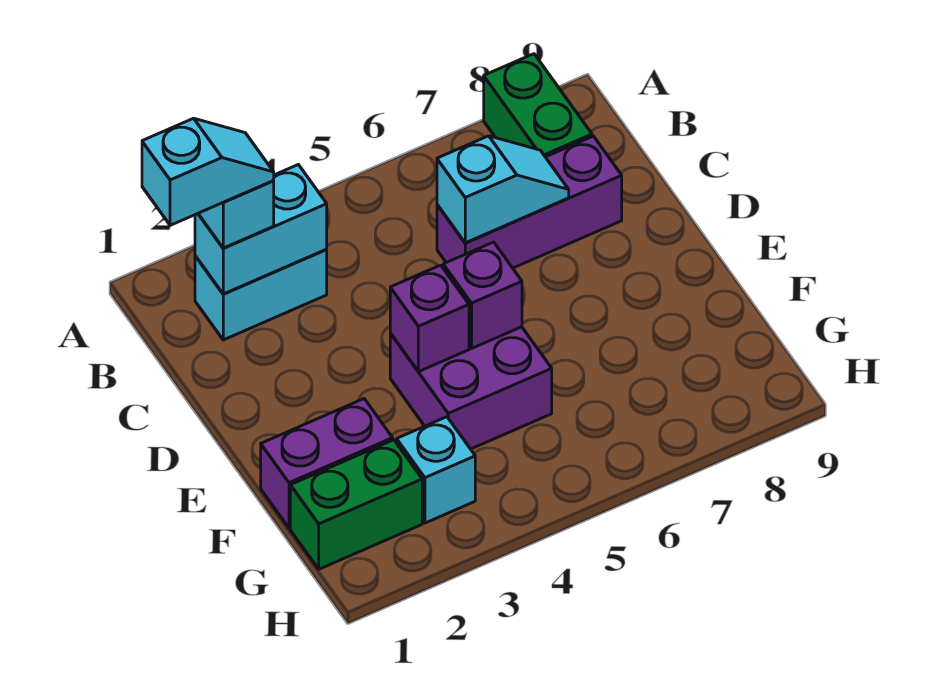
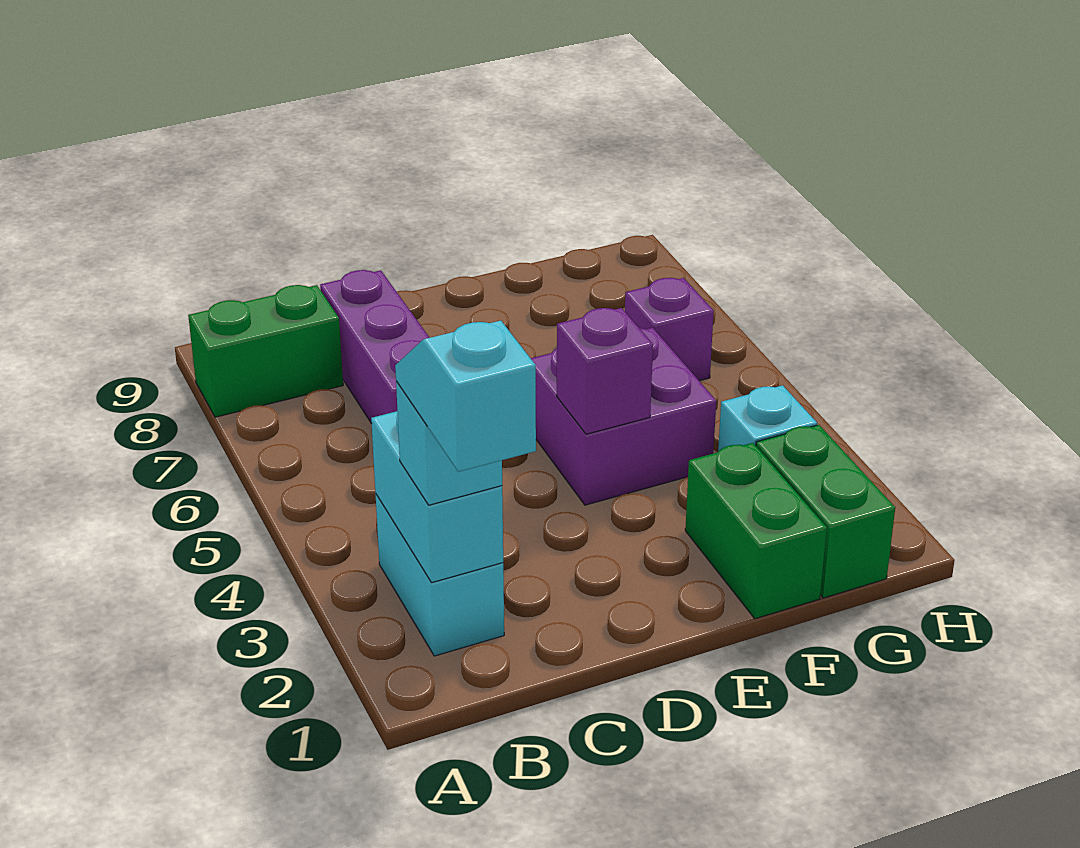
cyan 1x2 slope [437,136,569,243] -> none
purple 1x1 brick [443,242,522,348] -> purple 1x1 brick moved to [625,278,714,381]
purple 1x2 brick [261,399,393,528] -> green 1x2 brick [685,443,827,619]

